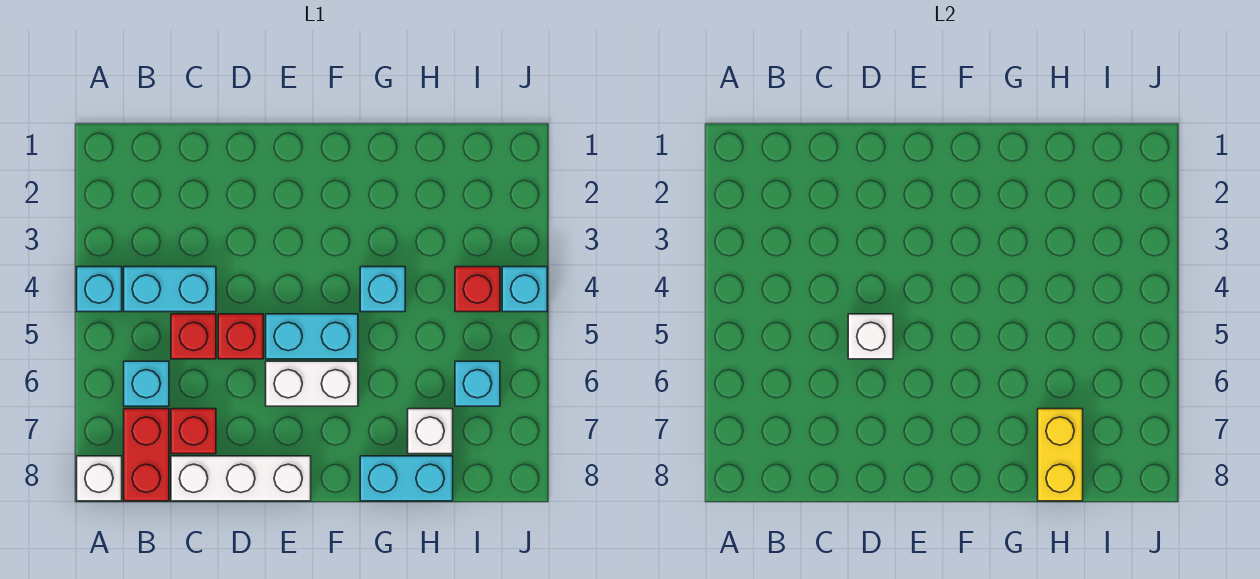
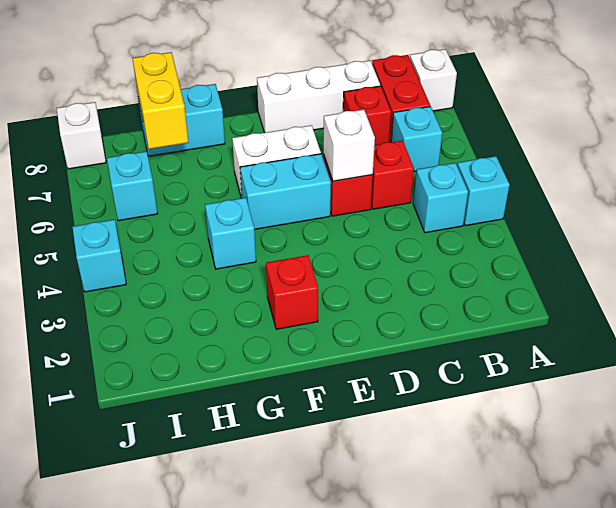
cyan 1x2 brick [124,267,216,312] -> cyan 1x1 brick [413,163,468,233]
white 1x1 brick [408,409,453,454] -> white 1x1 brick moved to [57,102,106,169]
red 1x1 brick [455,267,500,312] -> red 1x1 brick moved to [266,255,318,329]

